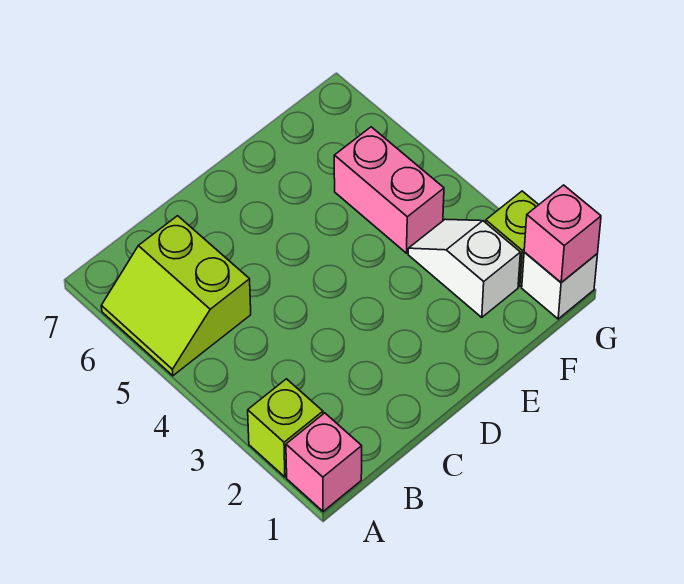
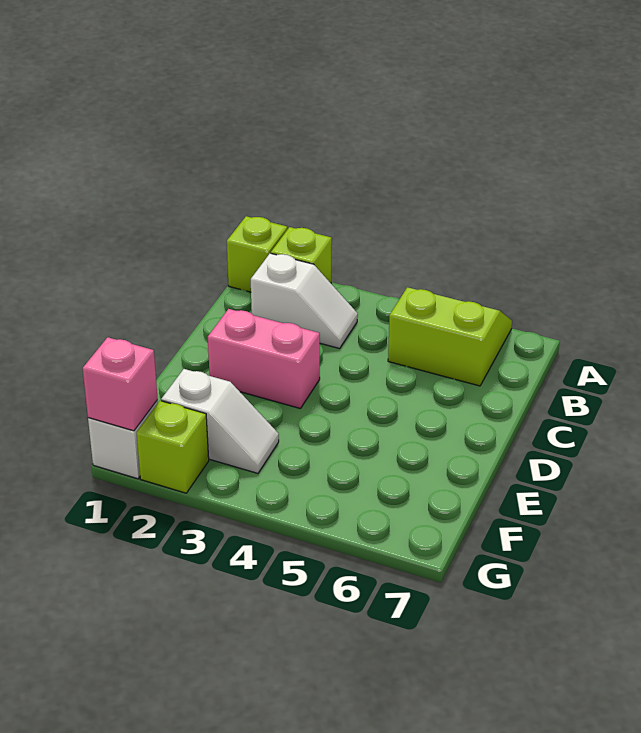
pink 1x1 brick [286,413,362,511] -> lime 1x1 brick [227,216,287,292]
none -> white 1x2 slope [251,253,358,348]
pink 1x2 brick [334,127,444,253] -> pink 1x2 brick moved to [208,309,320,409]

